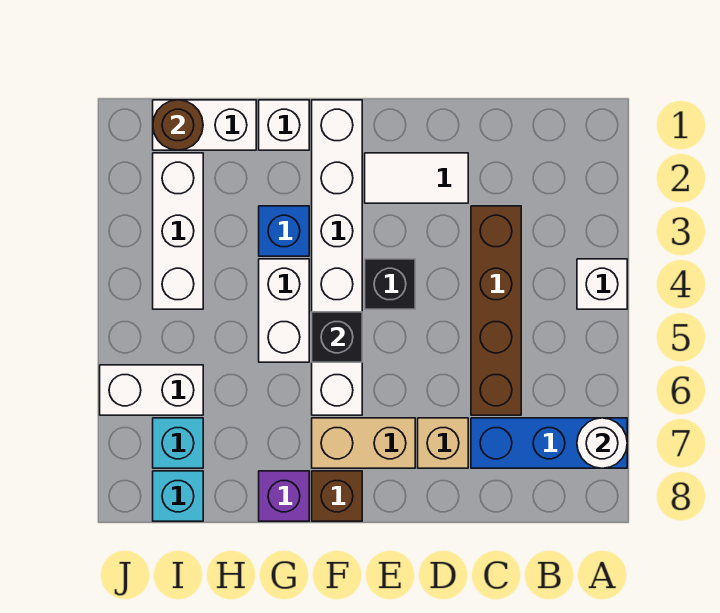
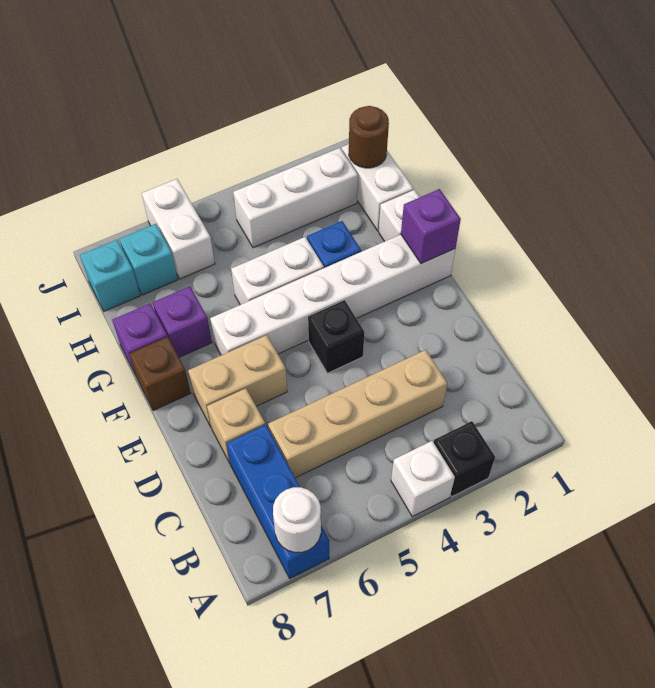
brown 1x4 brick [471,206,521,415] -> tan 1x4 brick [268,350,447,478]
white 1x2 tile [365,153,468,203] -> none
tan 1x2 brick [312,418,415,468] -> tan 1x2 brick turned to [188,335,287,427]
none -> purple 1x1 brick [401,189,461,264]
black 1x1 brick [312,312,362,362] -> black 1x1 brick moved to [434,421,495,496]
none -> purple 1x1 brick [153,286,212,357]

